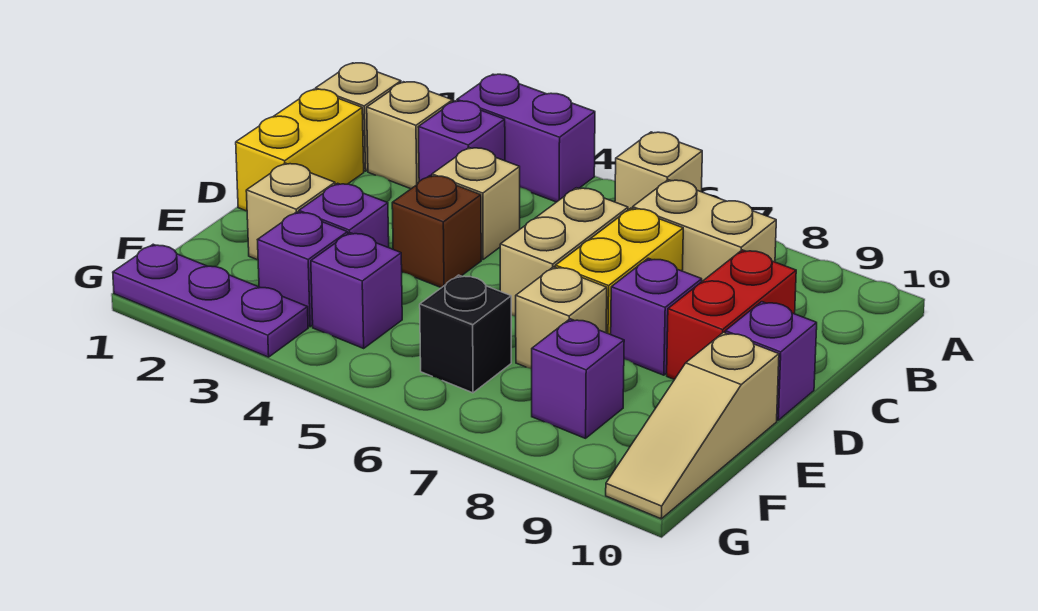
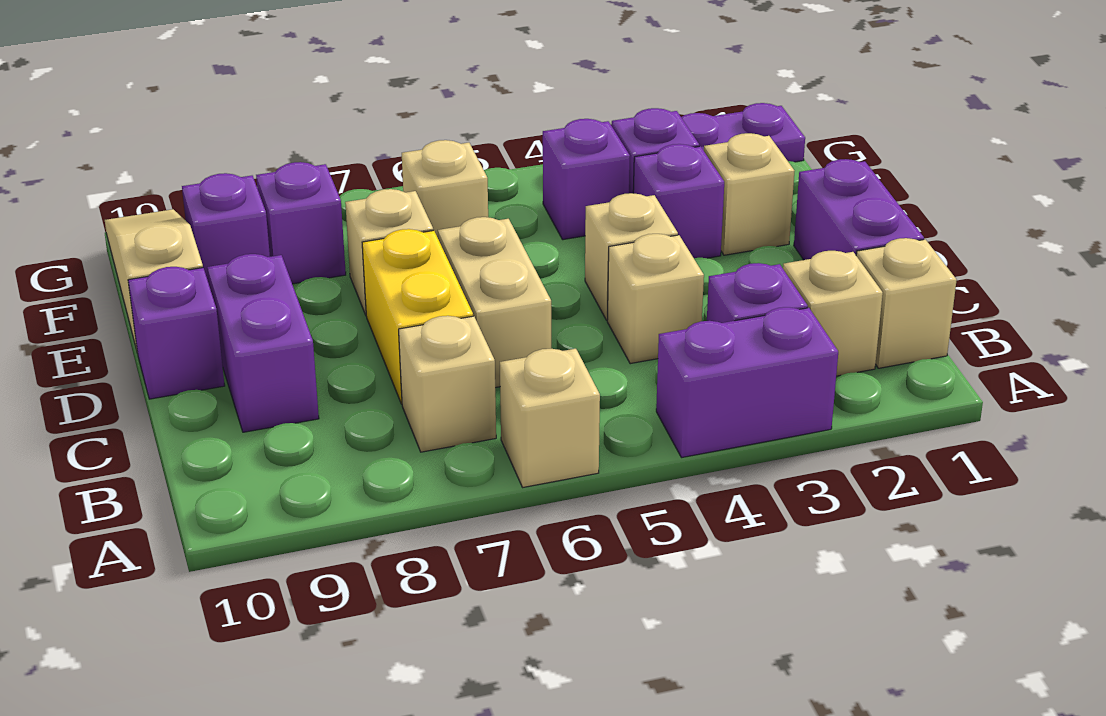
tan 1x2 brick [633,180,776,281] -> tan 1x1 brick [399,316,496,452]
yellow 1x2 brick [236,89,364,211] -> purple 1x2 brick [794,159,924,260]
red 1x2 brick [667,250,796,380] -> purple 1x2 brick [207,254,319,432]
brown 1x1 brick [392,175,481,288] -> tan 1x1 brick [585,193,678,320]
purple 1x1 brick [611,258,702,375] -> purple 1x1 brick moved to [182,173,270,283]
black 1x1 brick [420,275,511,393] -> tan 1x1 brick [402,140,488,238]

